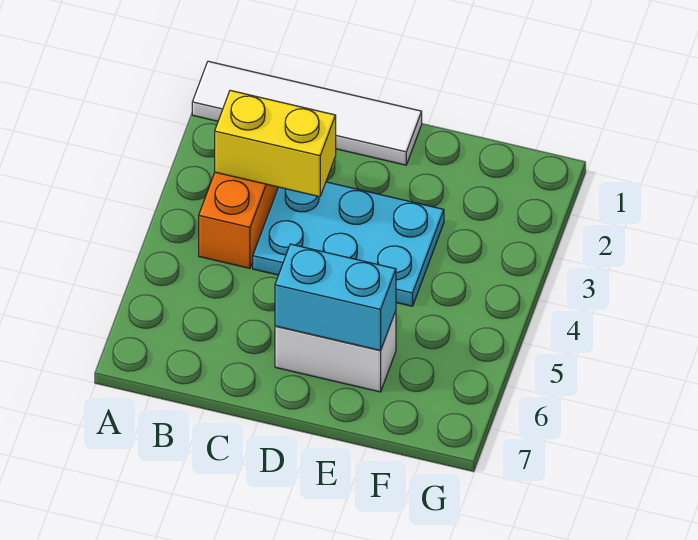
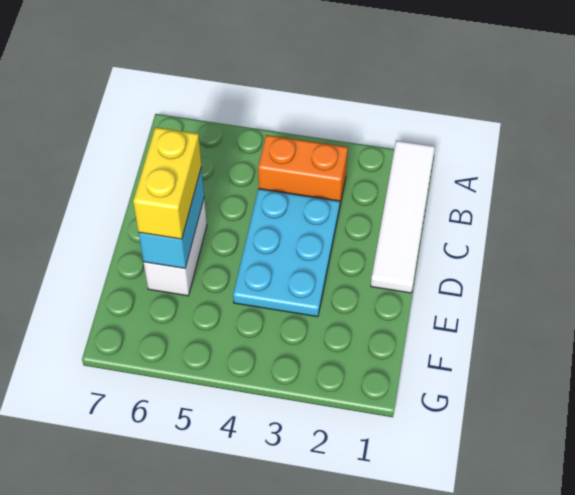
yellow 1x2 brick [215,90,336,197] -> yellow 1x2 brick moved to [133,127,201,239]

